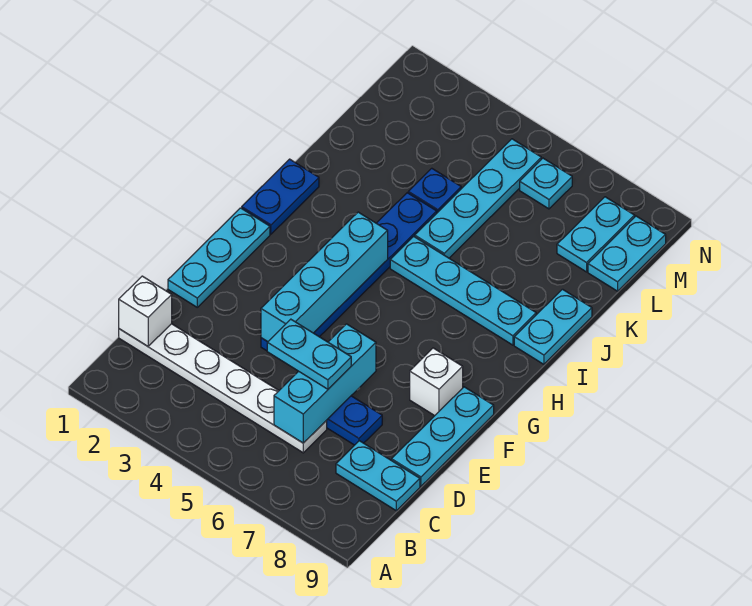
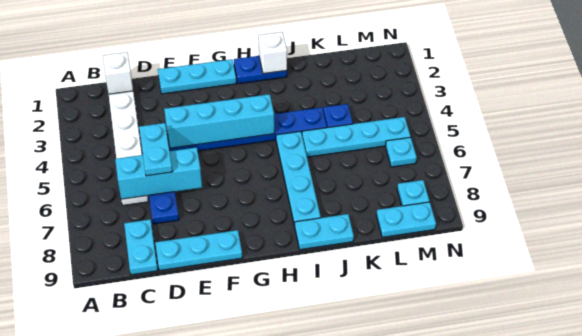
white 1x1 brick [410,348,463,416] -> white 1x1 brick moved to [258,32,287,74]
cyan 1x2 plate [557,197,635,272] -> cyan 1x1 plate [397,180,429,206]

